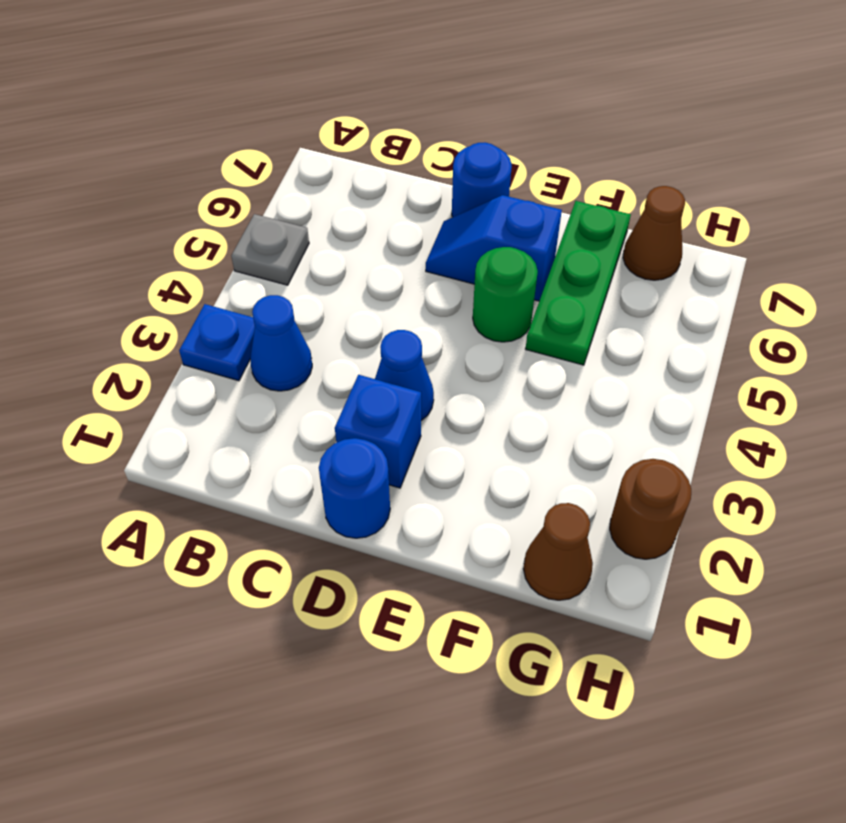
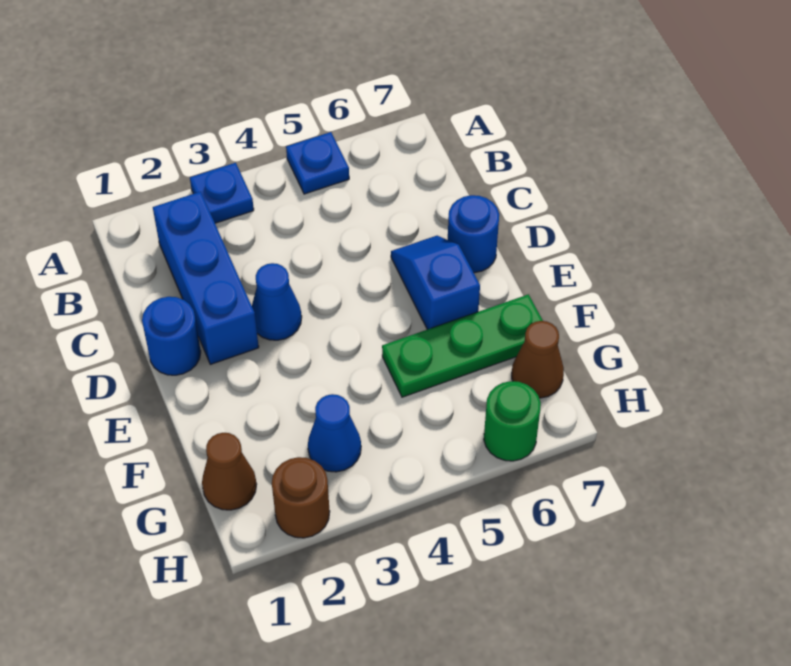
grey 1x1 plate [231,214,309,285] -> blue 1x1 plate [286,132,349,194]
blue 1x1 cone [250,295,312,391] -> blue 1x1 cone moved to [308,394,361,472]
blue 1x1 brick [335,375,421,488] -> blue 1x3 brick [153,192,259,364]
green 1x1 round brick [473,247,538,342] -> green 1x1 round brick moved to [484,381,541,461]

